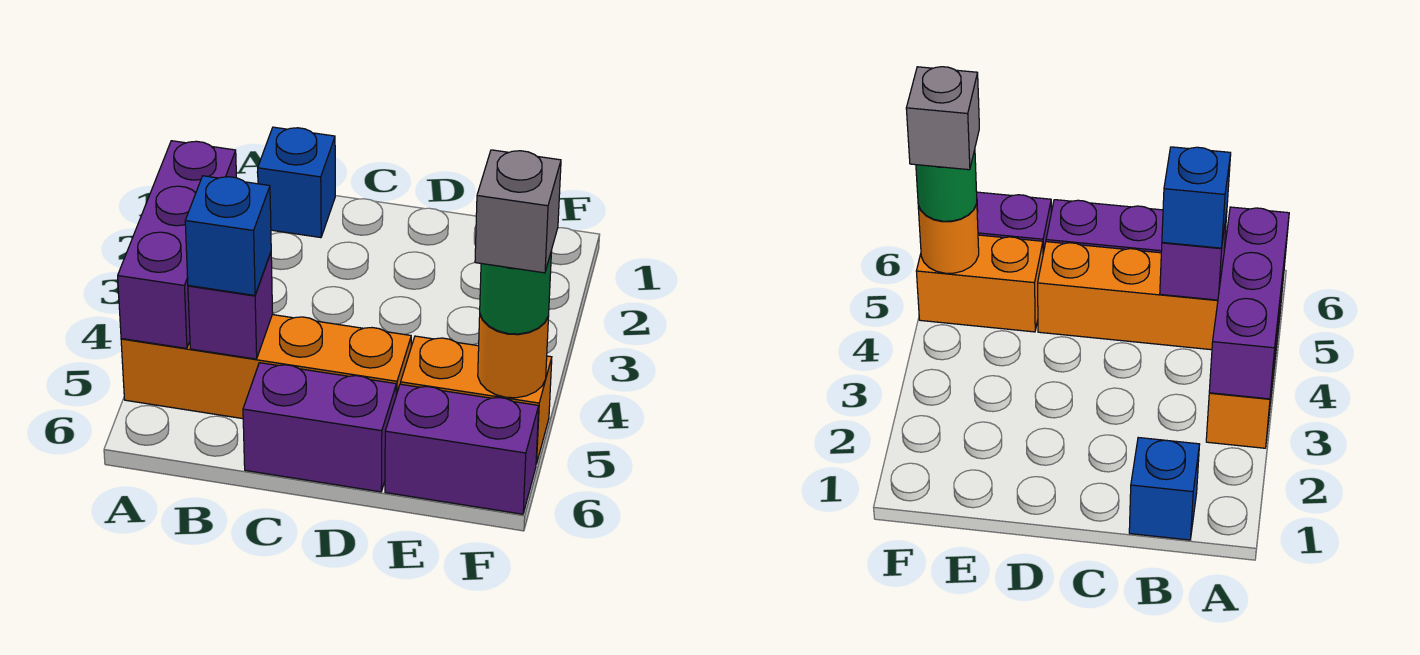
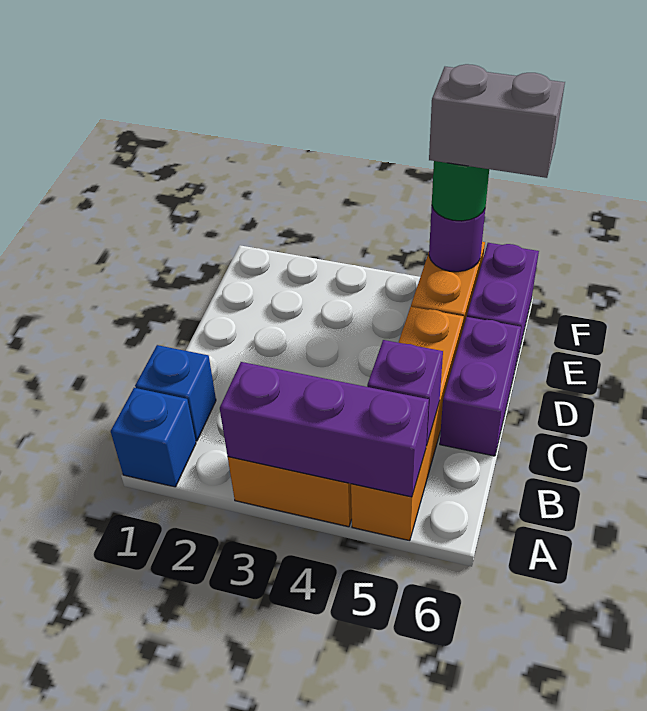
blue 1x1 brick [185,176,271,295] -> blue 1x1 brick moved to [111,388,196,487]
orange 1x1 round brick [478,315,549,398] -> purple 1x1 round brick [429,207,485,272]
grey 1x1 brick [475,150,561,273] -> grey 1x2 brick [429,64,565,178]

